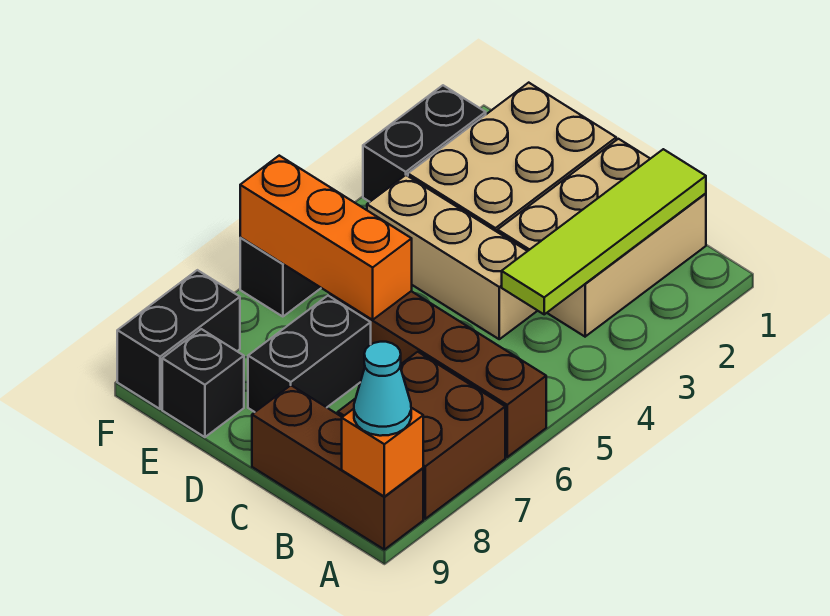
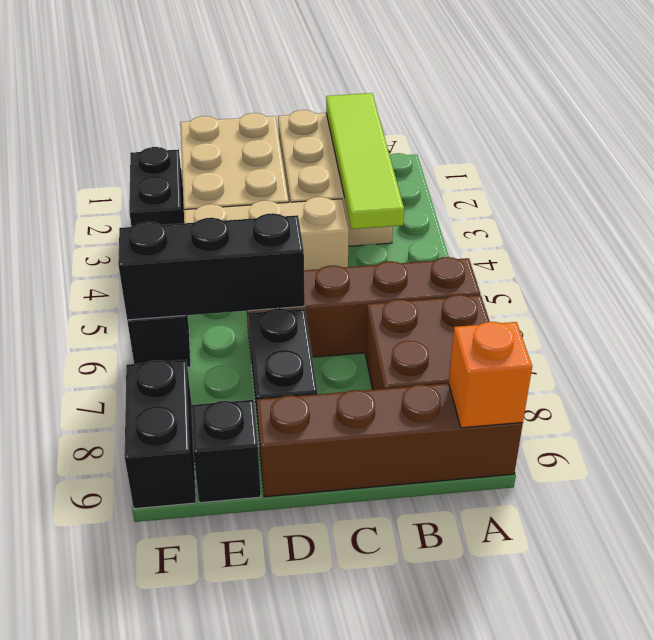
brown 1x3 brick [252,385,423,550] -> brown 1x4 brick [257,383,523,497]
cyan 1x1 cone [354,342,411,436] -> none
orange 1x3 brick [240,156,412,320] -> black 1x3 brick [118,213,305,320]

